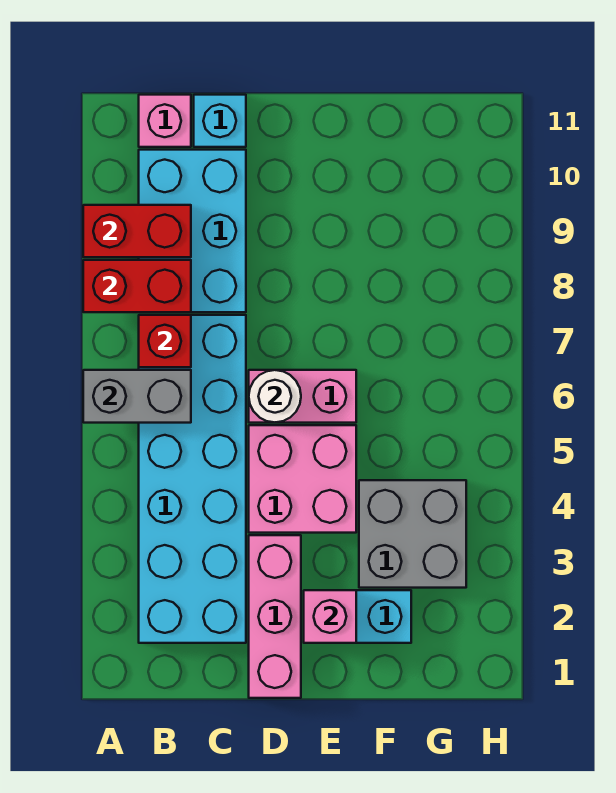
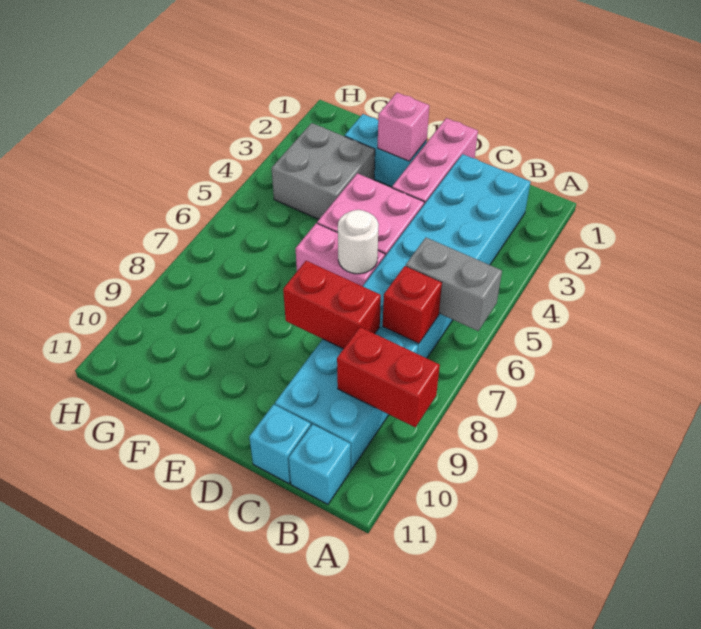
red 1x2 brick [83,260,191,312] -> red 1x2 brick moved to [283,261,381,349]
pink 1x1 brick [139,95,191,147] -> cyan 1x1 brick [289,424,351,504]

